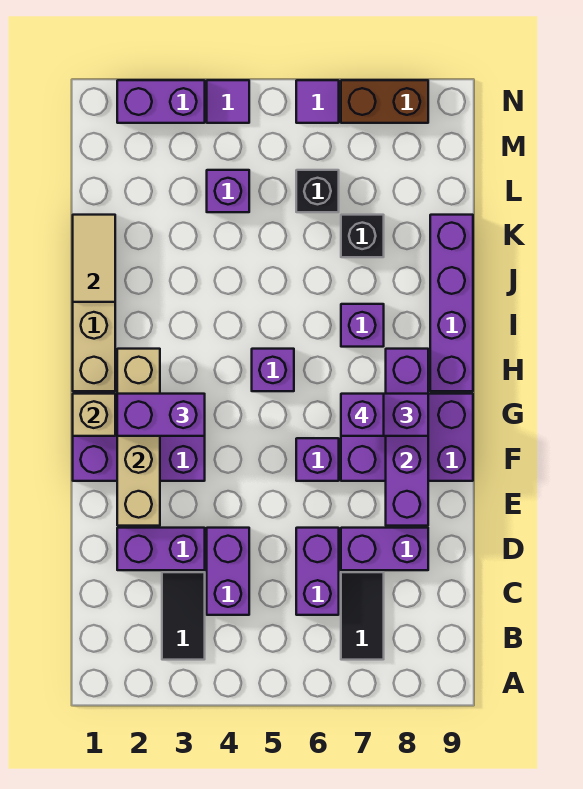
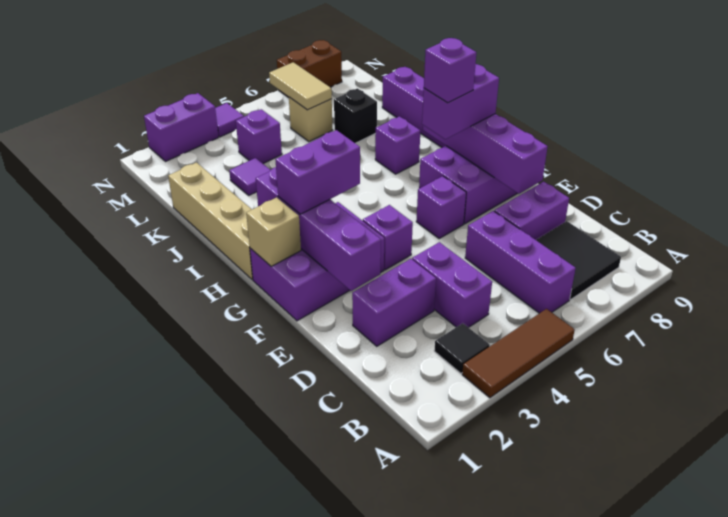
none -> brown 1x3 tile [462,309,575,398]
black 1x2 tile [162,572,205,660] -> black 1x1 tile [434,323,490,373]
black 1x2 tile [341,572,384,660] -> black 2x2 tile [536,221,621,300]
purple 1x2 brick [296,528,339,615] -> purple 1x3 brick [465,211,576,313]
tan 1x4 brick [117,349,160,526] -> purple 1x4 brick [256,167,381,291]
purple 1x1 brick [252,349,294,391] -> purple 1x1 brick moved to [363,205,413,270]
tan 1x2 tile [73,215,115,302] -> tan 1x2 tile moved to [269,62,332,110]
black 1x1 brick [296,170,339,212] -> tan 1x1 brick [289,97,332,142]
purple 1x1 tile [296,80,339,123] -> purple 1x1 tile moved to [229,158,270,195]

